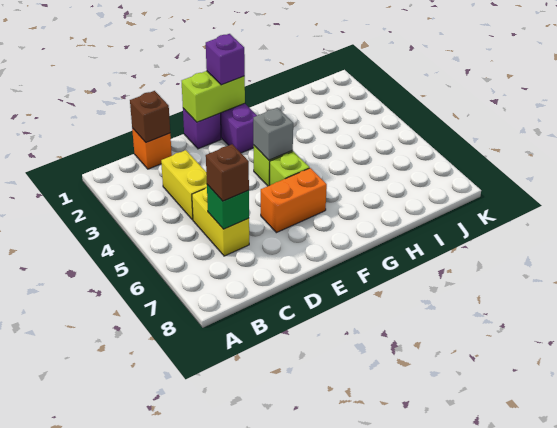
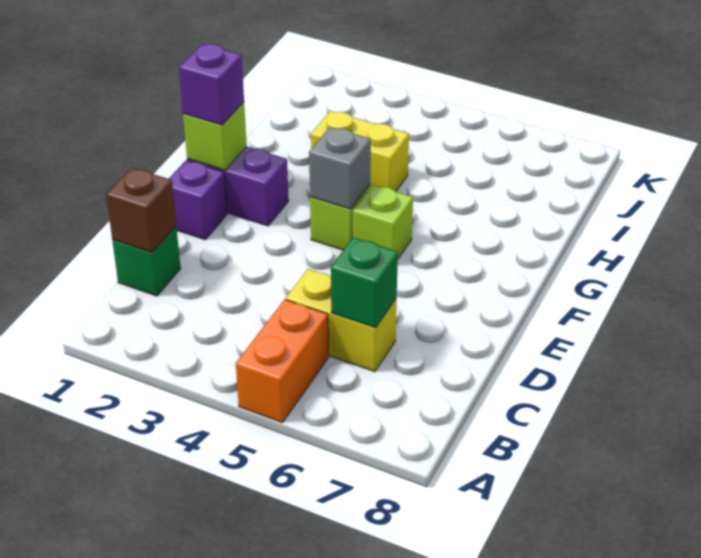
orange 1x1 brick [132,128,172,169] -> green 1x1 brick [112,226,181,296]
yellow 1x2 brick [161,150,207,220] -> yellow 1x2 brick moved to [311,111,409,192]
brown 1x1 brick [206,144,249,201] -> none
lime 1x2 brick [182,71,245,122] -> lime 1x1 brick [183,102,247,170]
orange 1x2 brick [261,168,327,233] -> orange 1x2 brick moved to [236,299,329,423]

